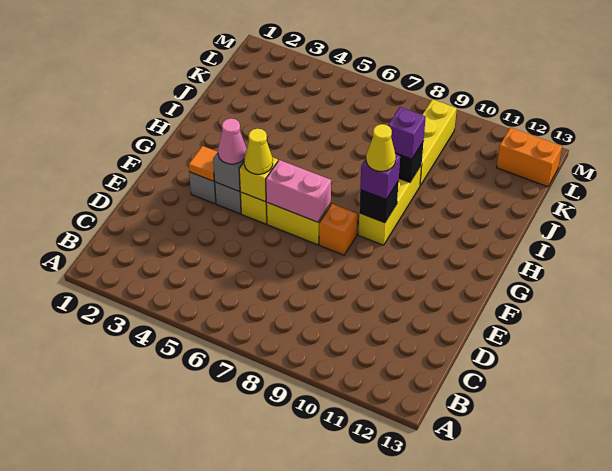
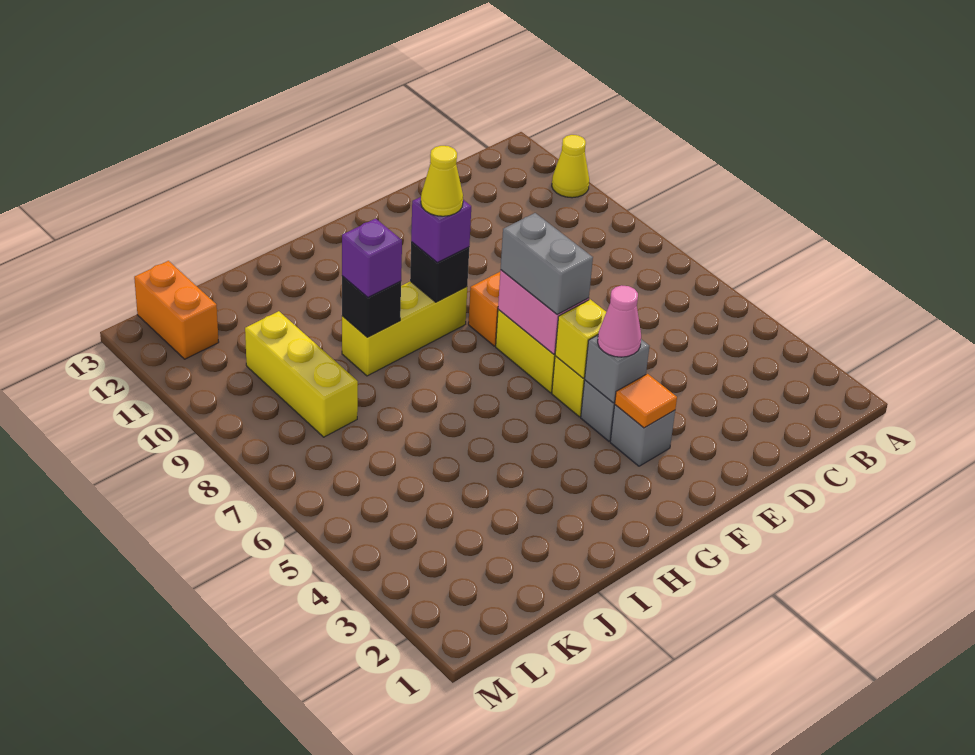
yellow 1x1 cone [244,129,273,174] -> yellow 1x1 cone moved to [552,135,589,198]
none -> grey 1x2 brick [501,213,593,314]
yellow 1x3 brick [420,99,457,185] -> yellow 1x3 brick turned to [245,311,358,437]

